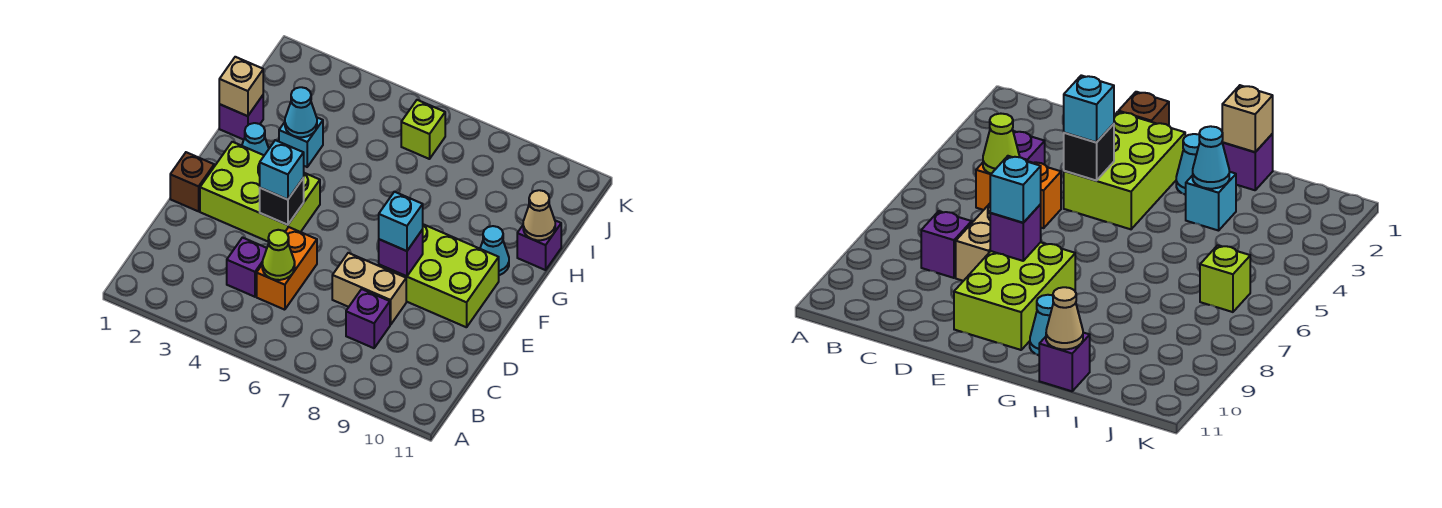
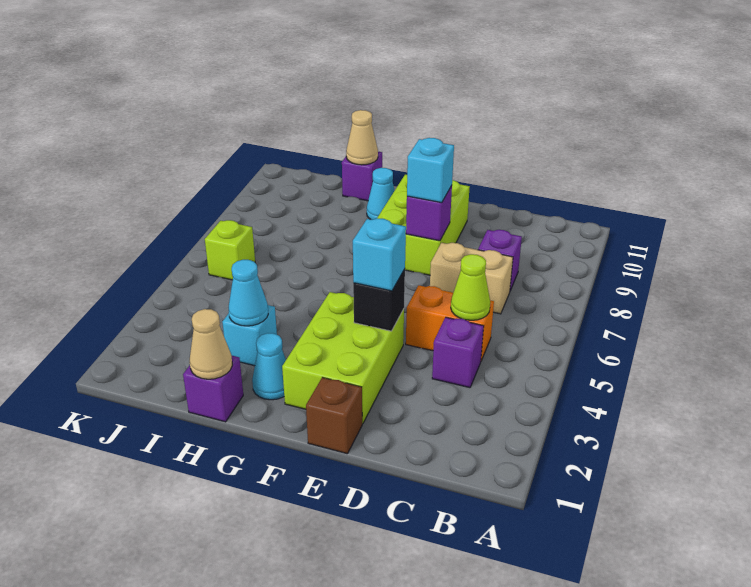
tan 1x2 brick [332,253,406,325] -> tan 1x2 brick turned to [430,243,513,314]
tan 1x1 brick [219,57,263,116] -> tan 1x1 cone [190,309,232,379]

